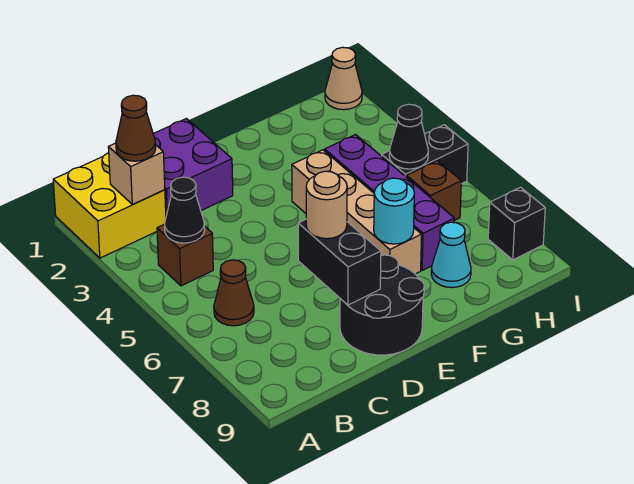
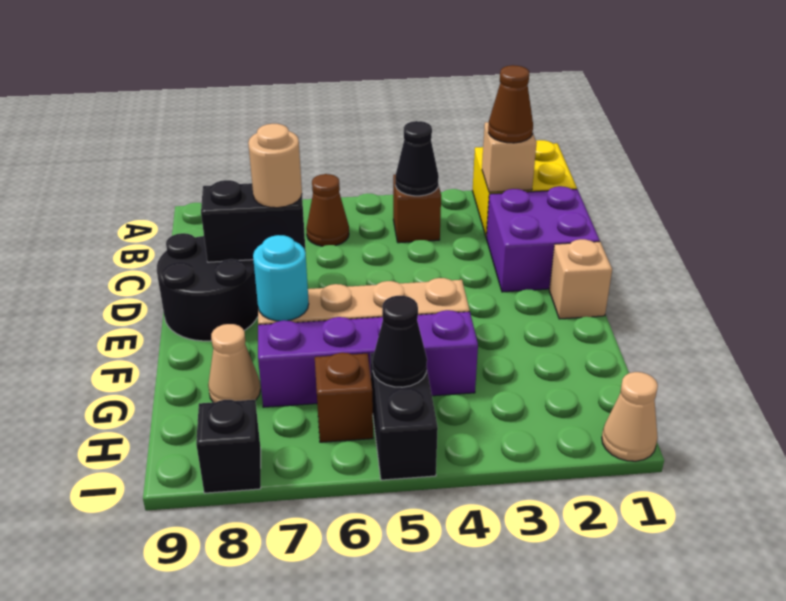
none -> tan 1x1 brick [549,239,612,319]
cyan 1x1 cone [431,222,471,288] -> tan 1x1 cone [208,324,260,402]

